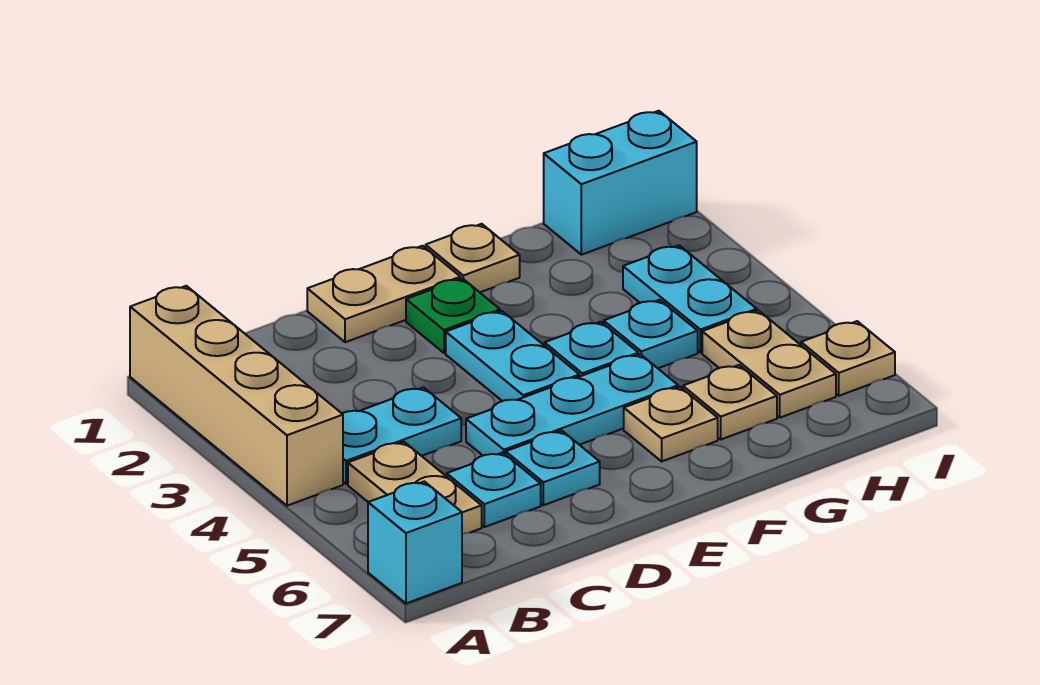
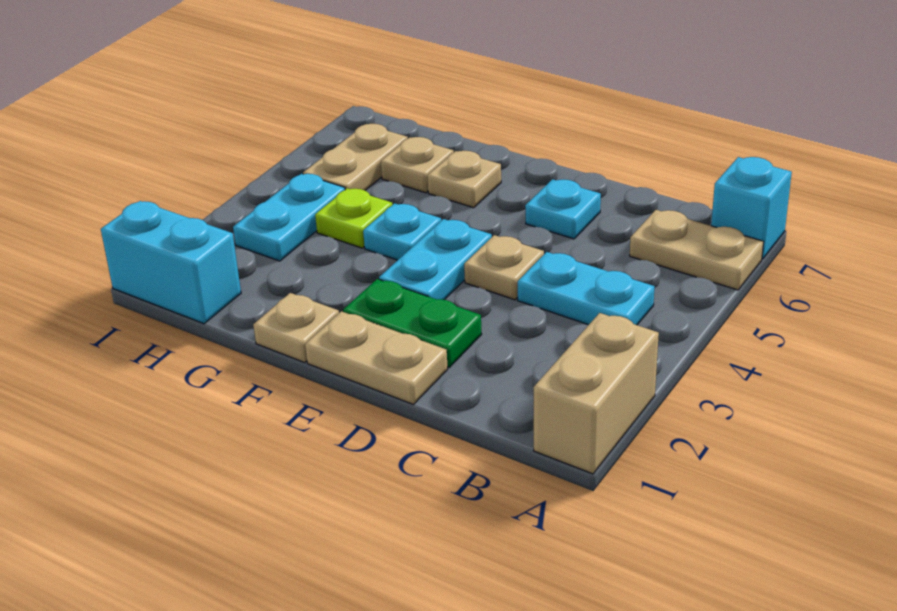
tan 1x4 brick [130,286,343,506] -> tan 1x2 brick [534,313,659,474]
tan 1x2 plate [348,442,482,534] -> tan 1x2 plate turned to [630,210,764,290]
cyan 1x1 plate [447,453,541,527] -> none
cyan 1x3 plate [466,354,678,456] -> none
green 1x1 plate [406,278,500,353] -> green 1x2 plate [343,279,482,367]
cyan 1x1 plate [604,300,698,368] -> lime 1x1 plate [315,188,392,248]
tan 1x1 plate [801,321,895,396] -> tan 1x1 plate moved to [464,235,544,300]

